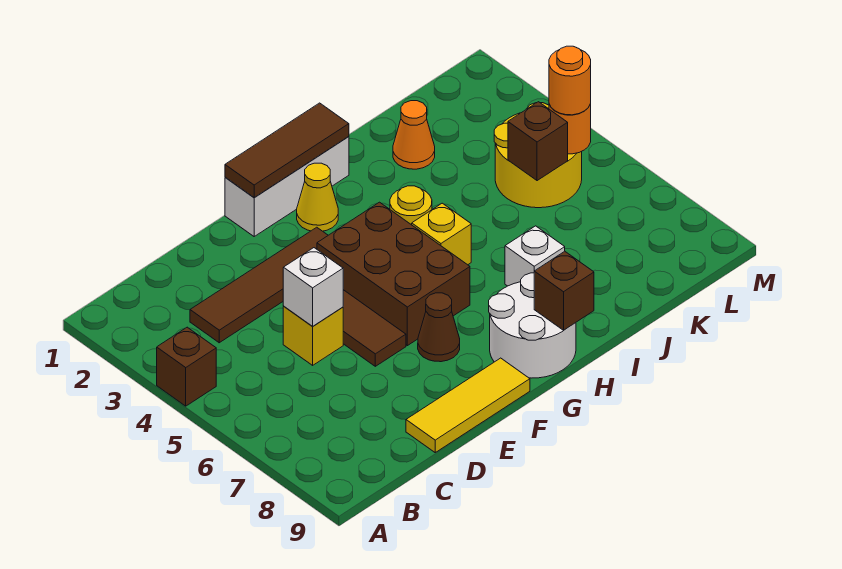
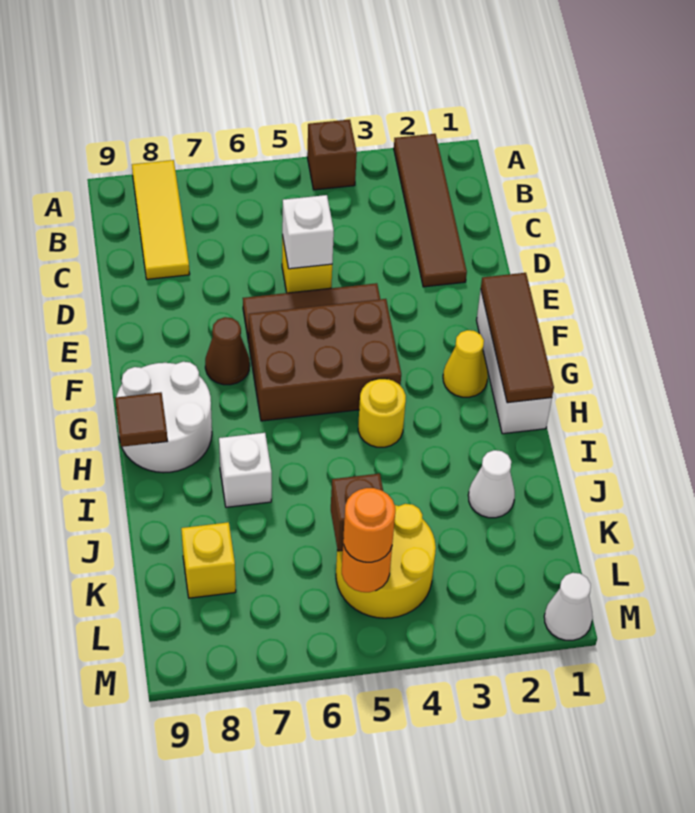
brown 1x4 tile [190,227,328,343] -> brown 1x4 tile moved to [394,134,467,287]
yellow 1x3 tile [406,358,530,452] -> yellow 1x3 tile moved to [132,160,190,279]
yellow 1x1 brick [412,203,471,265] -> yellow 1x1 brick moved to [181,522,236,598]
brown 1x1 brick [534,251,594,330] -> brown 1x1 tile [115,392,168,447]
orange 1x1 cone [393,101,435,169] -> white 1x1 cone [468,450,515,518]
none -> white 1x1 cone [544,573,593,640]

